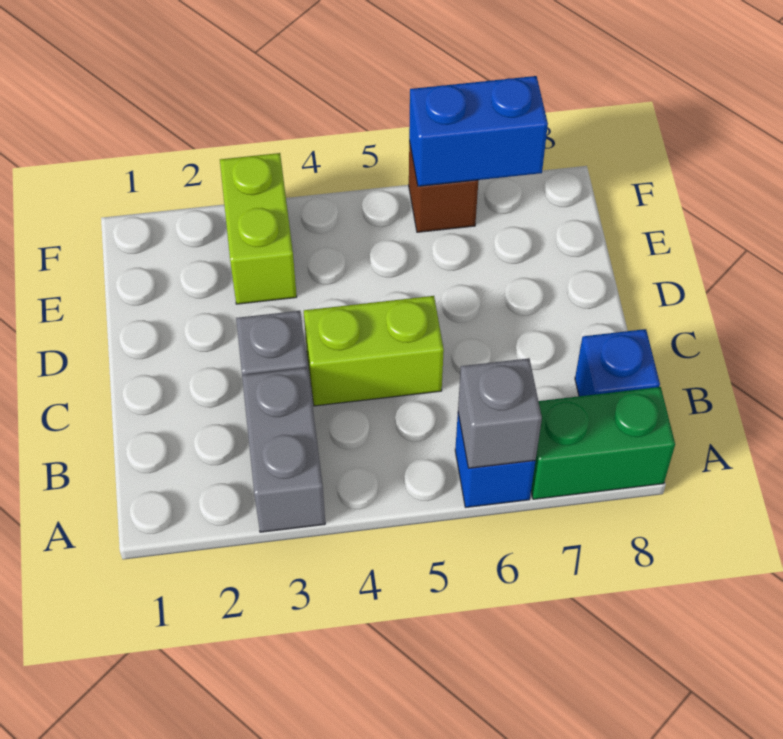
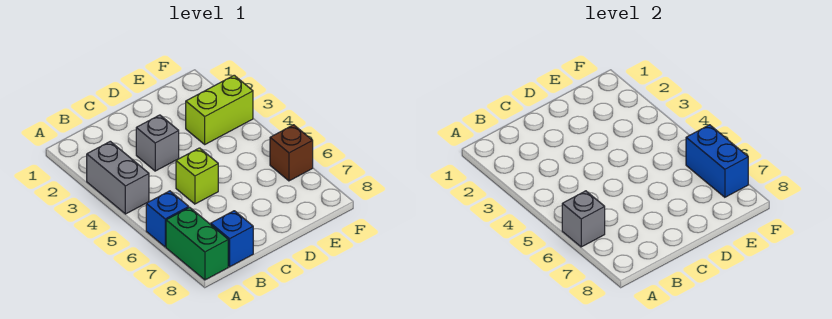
grey 1x2 brick [242,368,325,532] -> grey 1x2 brick turned to [87,141,149,214]
lime 1x2 brick [304,296,444,406] -> lime 1x1 brick [176,148,218,204]

